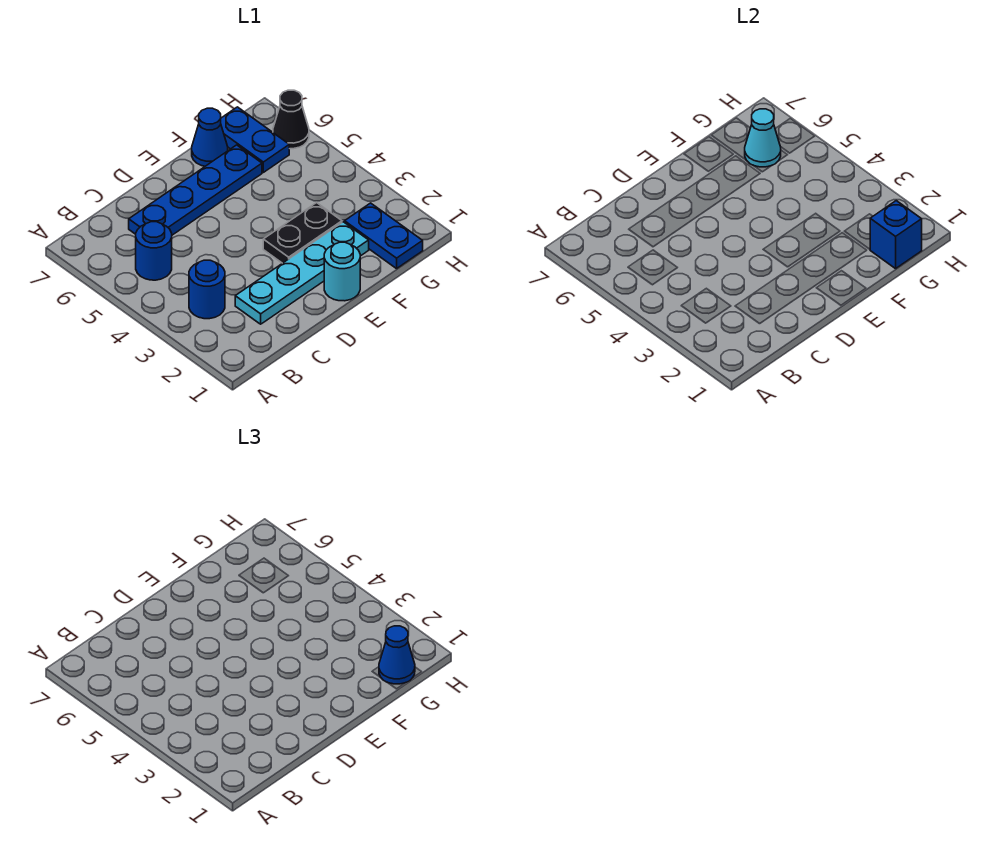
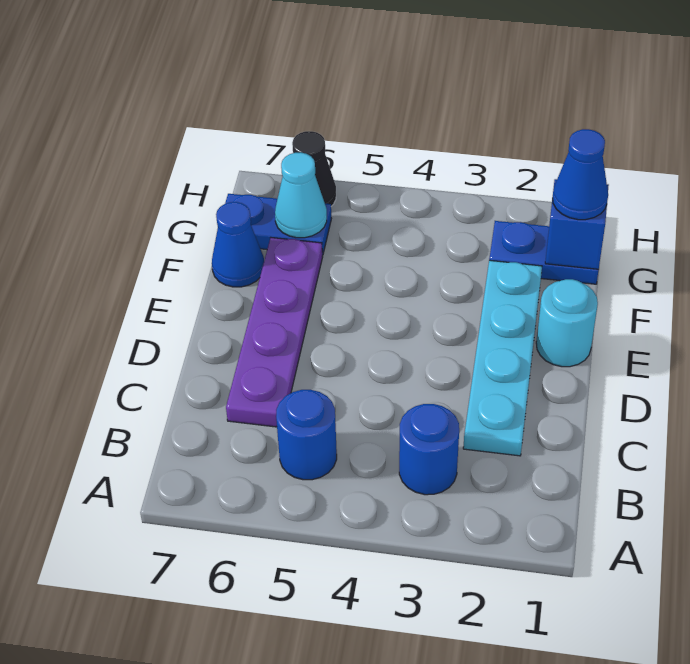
blue 1x4 plate [129,145,262,235] -> purple 1x4 plate [226,238,323,427]
black 1x2 plate [263,203,342,263] -> none

